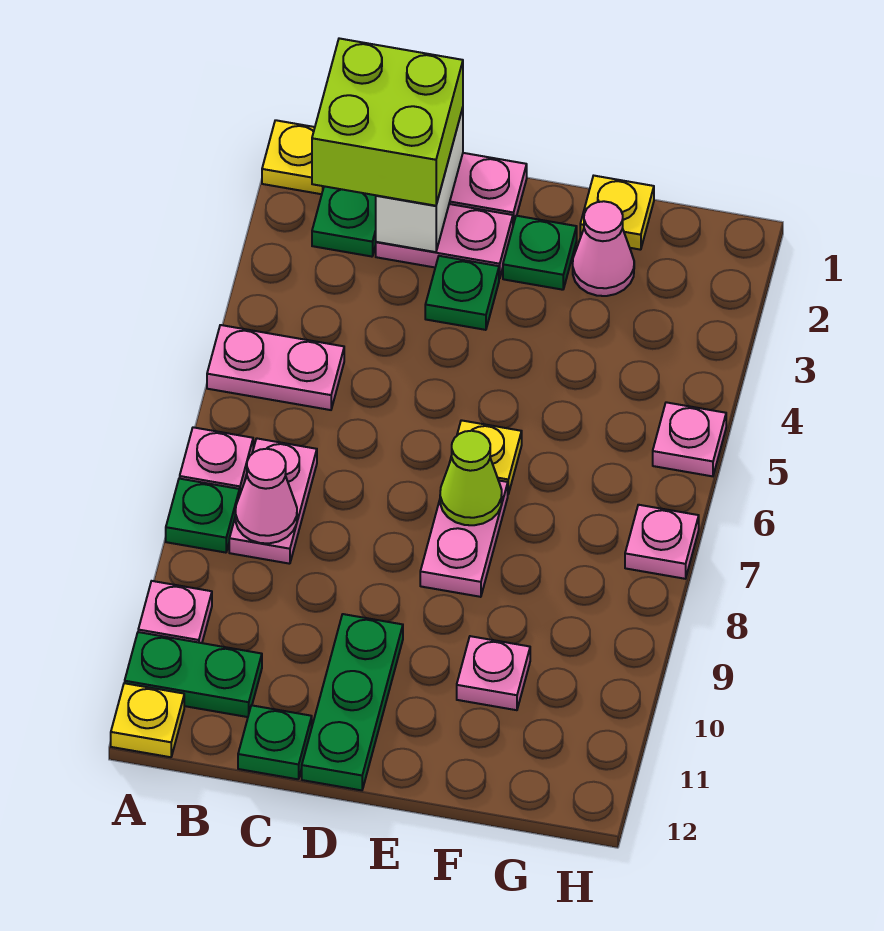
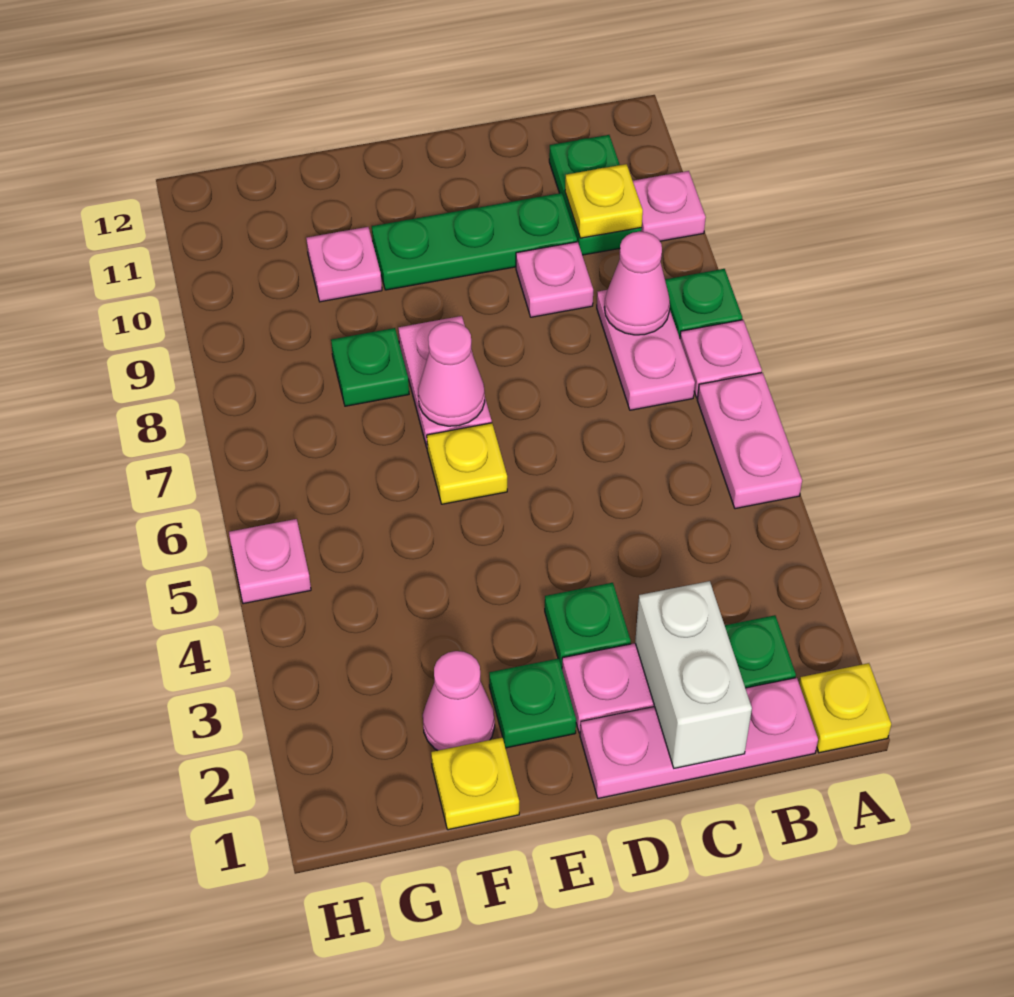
pink 1x2 plate [207,325,344,410] -> pink 1x2 plate turned to [697,373,802,509]
green 1x2 plate [125,632,262,717] -> green 1x2 plate turned to [549,135,642,255]
yellow 1x1 plate [111,683,184,757] -> yellow 1x1 plate moved to [565,164,643,238]
lime 2x2 brick [312,38,463,206] -> none
green 1x1 plate [238,705,312,779] -> green 1x1 plate moved to [331,328,409,406]
green 1x3 plate [302,614,403,790] -> green 1x3 plate turned to [372,193,577,290]
lime 1x1 cone [440,431,502,525] -> pink 1x1 cone [418,322,485,426]
pink 1x1 plate [625,505,699,579] -> pink 1x1 plate moved to [516,242,593,317]

